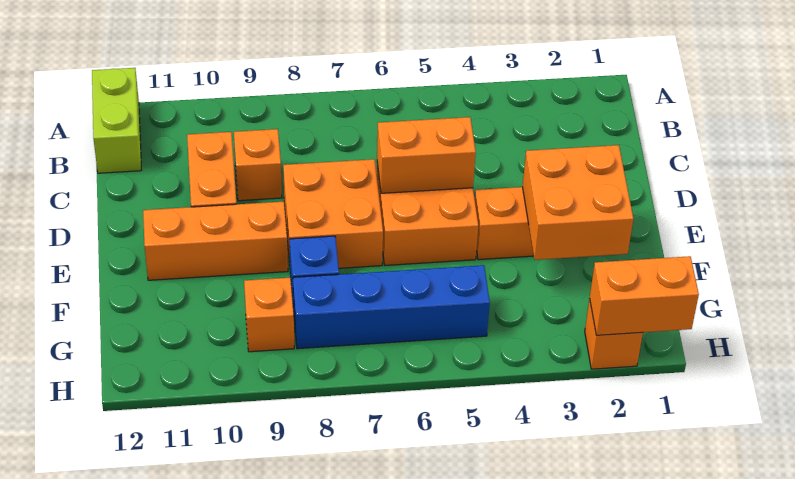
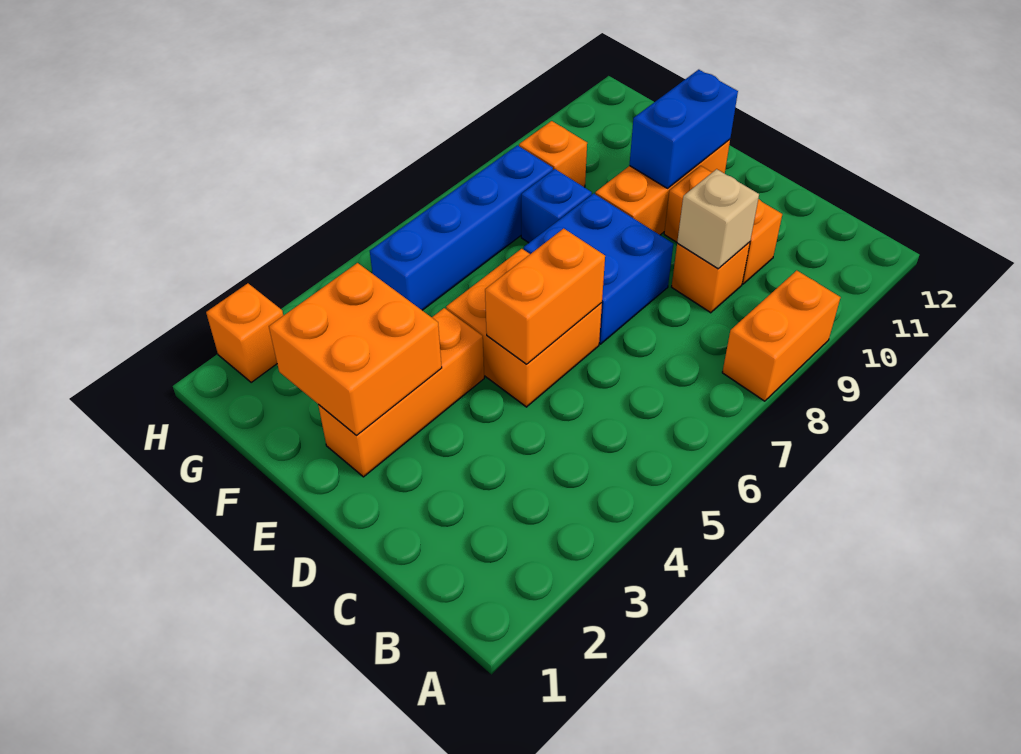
lime 1x2 brick [92,68,141,173] -> none
none -> tan 1x1 brick [677,169,759,269]
orange 2x2 brick [283,159,383,268] -> blue 2x2 brick [524,193,673,344]
none -> blue 1x2 brick [629,70,738,188]
orange 1x2 brick [590,256,699,335] -> orange 1x2 brick moved to [722,271,840,401]

